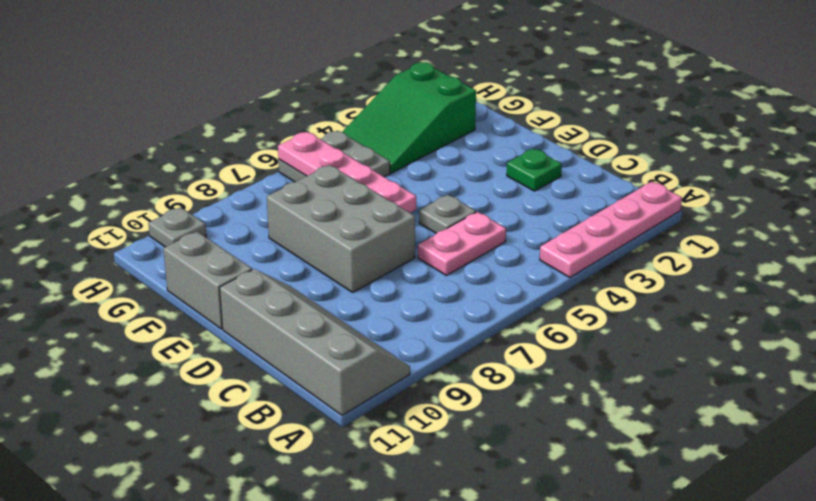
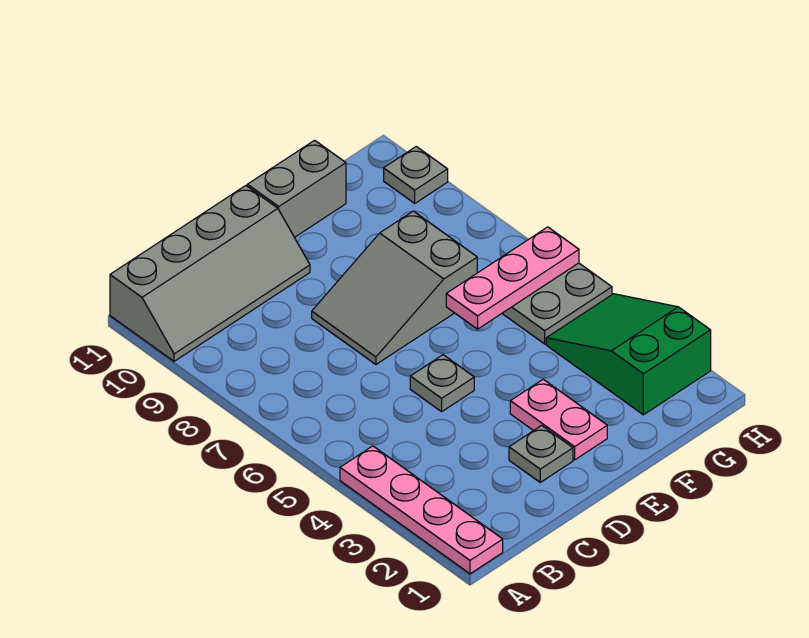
pink 1x2 plate [418,212,506,276] -> pink 1x2 plate moved to [510,379,607,460]
green 1x1 plate [507,148,562,191] -> grey 1x1 plate [509,425,573,482]
grey 2x3 brick [267,165,415,292] -> grey 2x3 slope [312,211,477,364]
pink 1x4 plate [278,132,416,213] -> pink 1x3 plate [446,227,579,329]

